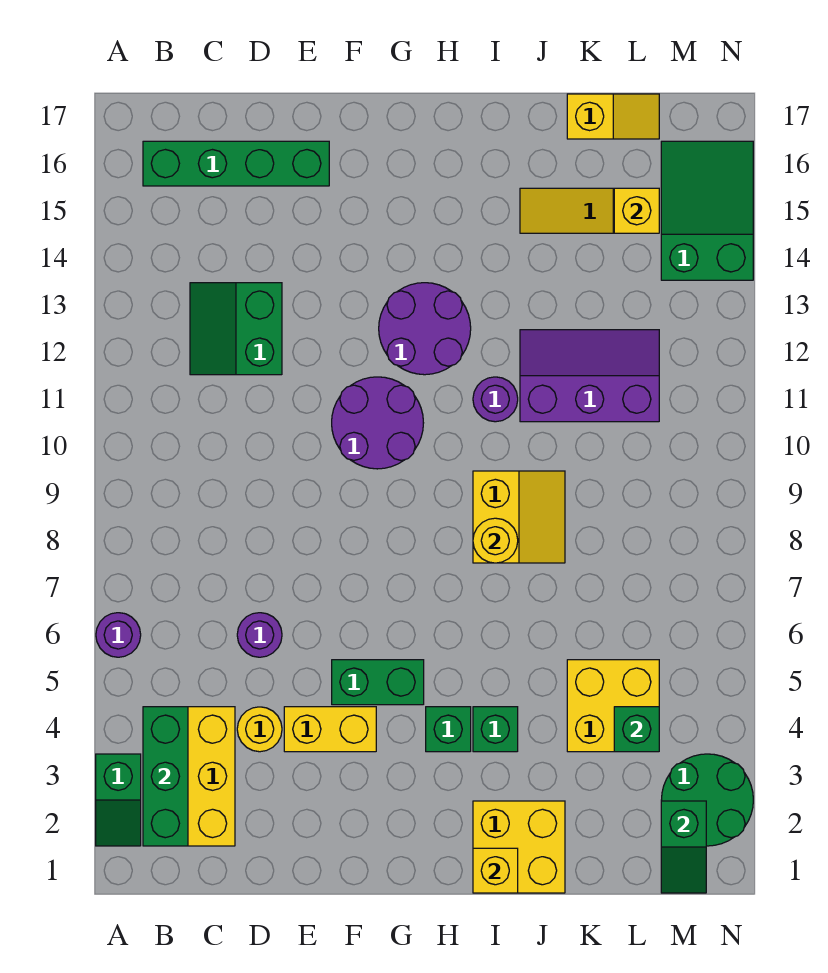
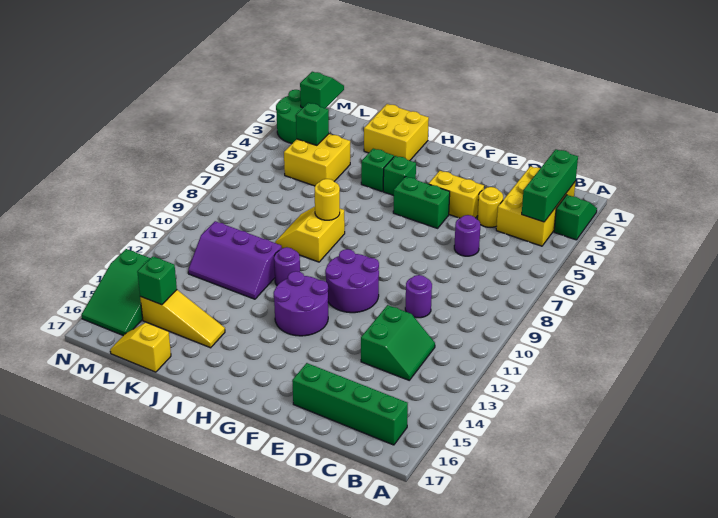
purple 1x1 round brick [96,613,141,657] -> purple 1x1 round brick moved to [405,275,432,318]
yellow 1x1 brick [473,848,518,893] -> none
yellow 1x1 brick [614,188,659,233] -> green 1x1 brick [137,256,177,305]

